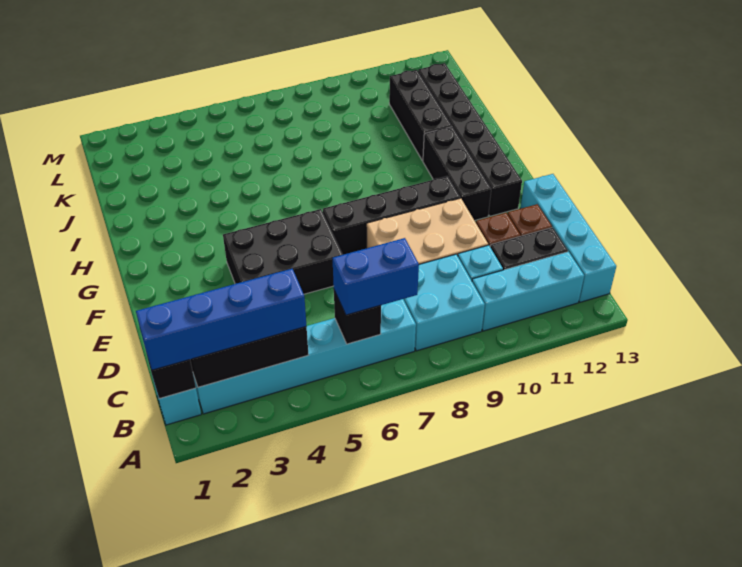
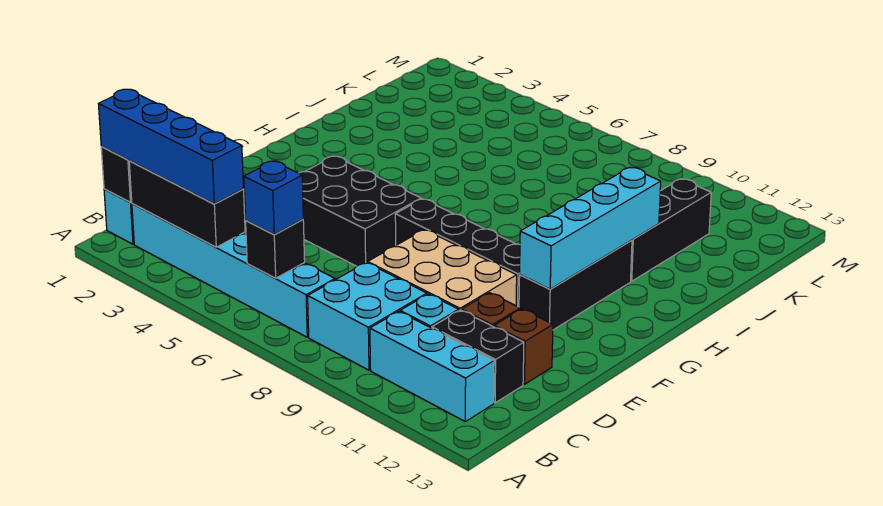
blue 1x2 brick [332,238,419,315] -> blue 1x1 brick [244,161,303,235]
cyan 1x4 brick [520,174,616,302] -> cyan 1x4 brick moved to [520,168,661,289]
black 1x6 brick [418,63,522,216] -> none

